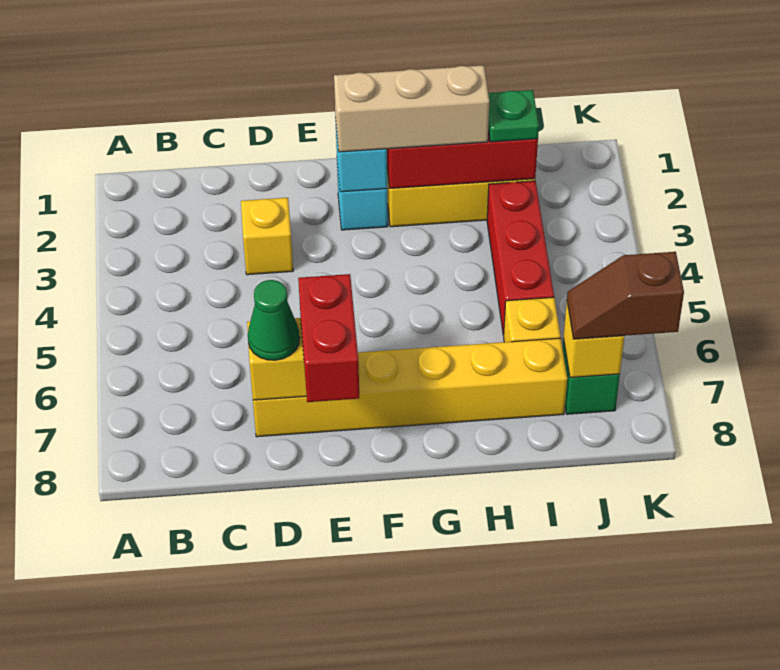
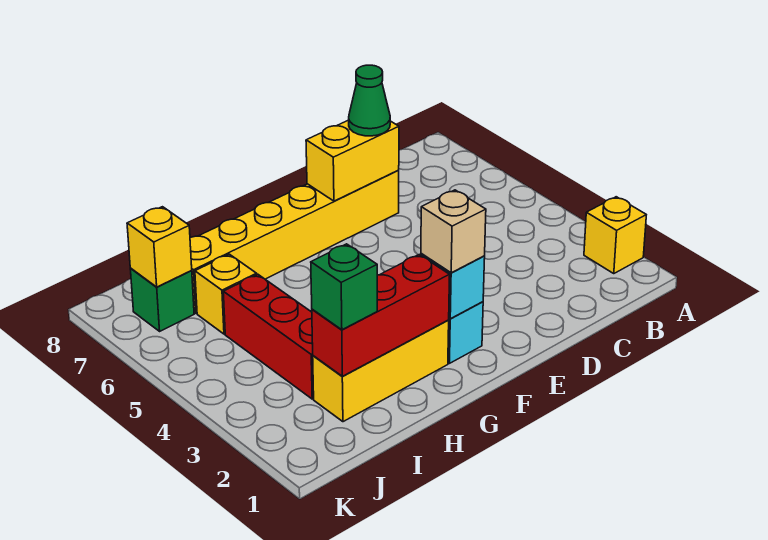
yellow 1x1 brick [241,198,293,275] -> yellow 1x1 brick moved to [584,197,646,274]
red 1x2 brick [298,274,359,402] -> none
tan 1x3 brick [334,65,489,152] -> tan 1x1 brick [421,190,486,273]
green 1x1 plate [488,90,539,142] -> green 1x1 brick [311,244,377,330]
brown 1x2 slope [567,252,684,339] -> none

